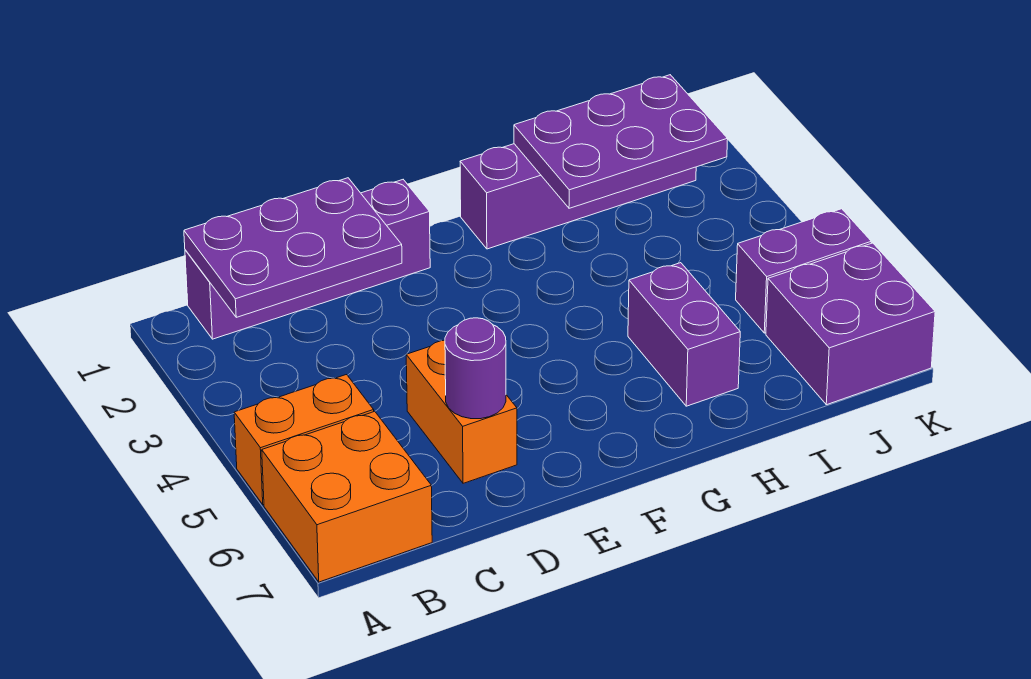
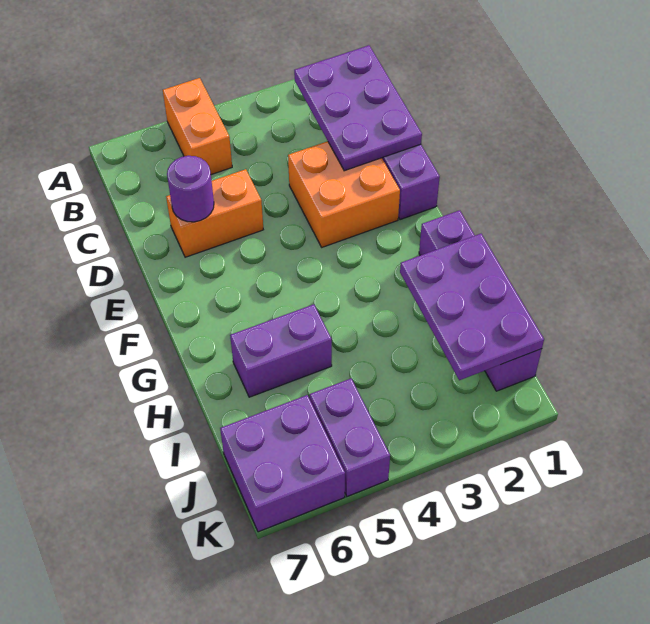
orange 2x2 brick [262,411,432,582] -> orange 2x2 brick moved to [288,141,400,247]

